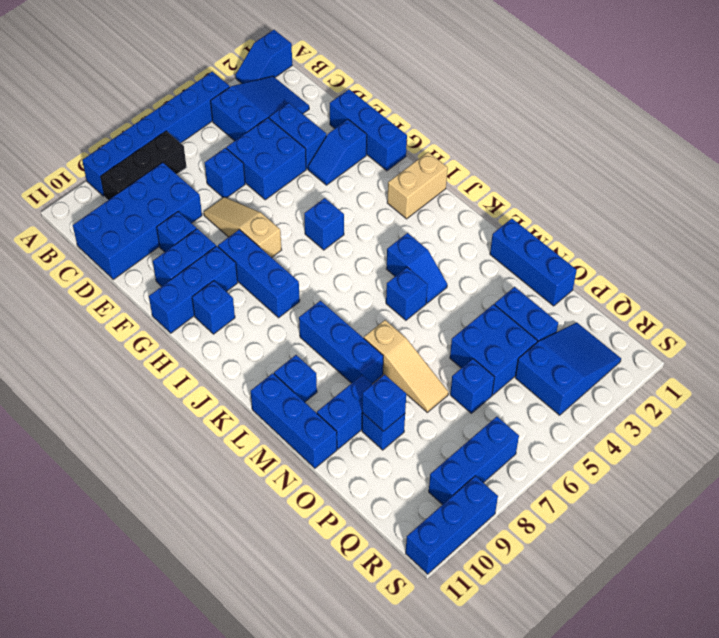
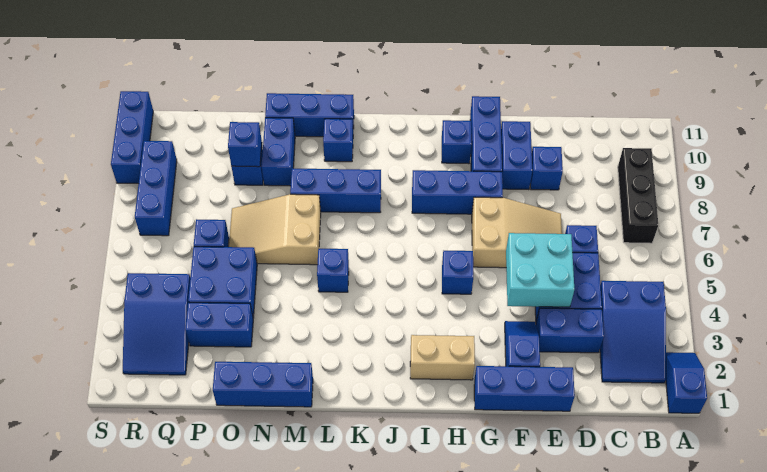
blue 1x6 brick [82,72,230,196] -> none
blue 2x4 brick [73,162,202,279] -> none
none -> cyan 2x2 brick [506,233,574,307]
tan 1x3 slope [204,197,281,258] -> tan 2x3 slope [472,197,562,268]
tan 1x2 brick [387,152,448,219] -> tan 1x2 brick turned to [410,335,475,380]
blue 1x2 slope [386,233,447,303] -> none
tan 1x3 slope [364,320,448,412] -> tan 2x3 slope [229,194,321,265]

